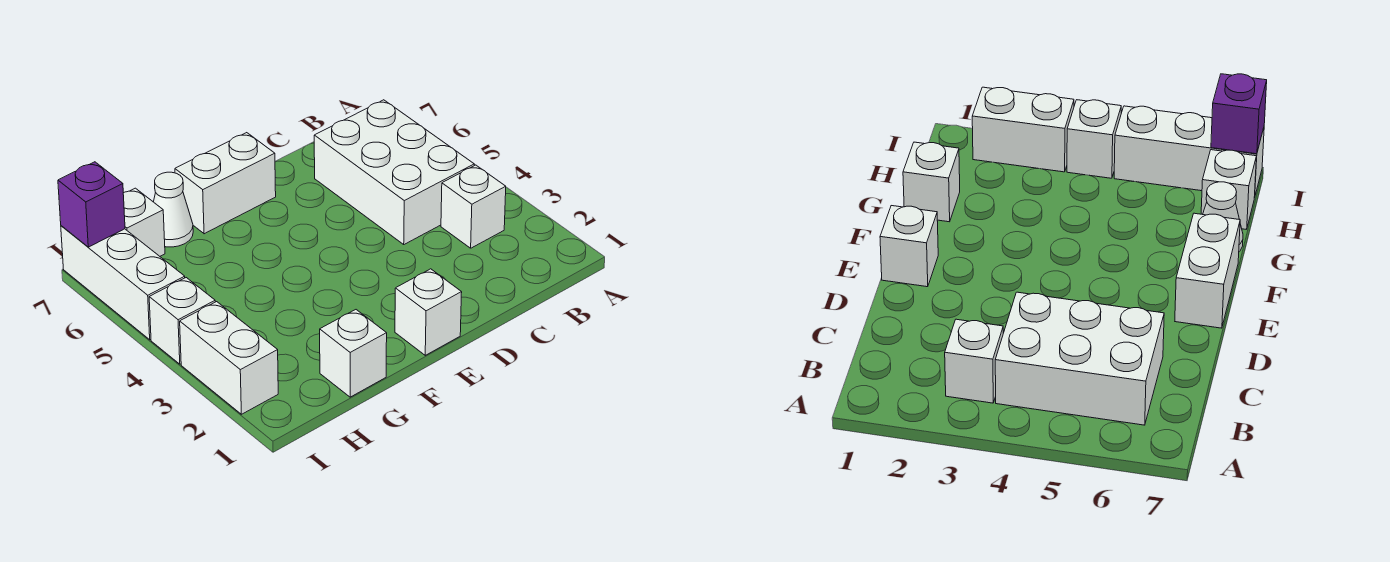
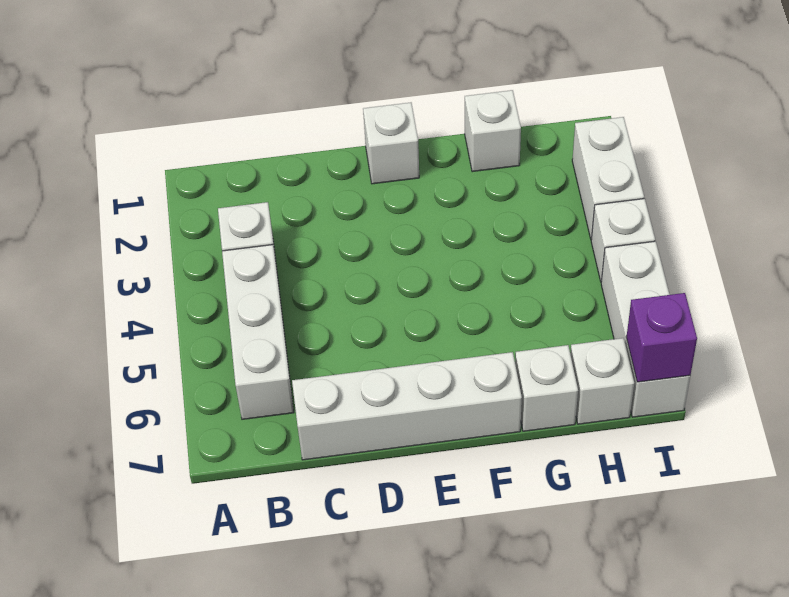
white 2x3 brick [314,100,474,244] -> white 1x3 brick [222,245,294,419]
white 1x2 brick [175,133,276,234] -> white 1x4 brick [292,352,522,460]
white 1x1 cone [154,172,193,247] -> white 1x1 brick [515,345,578,431]

